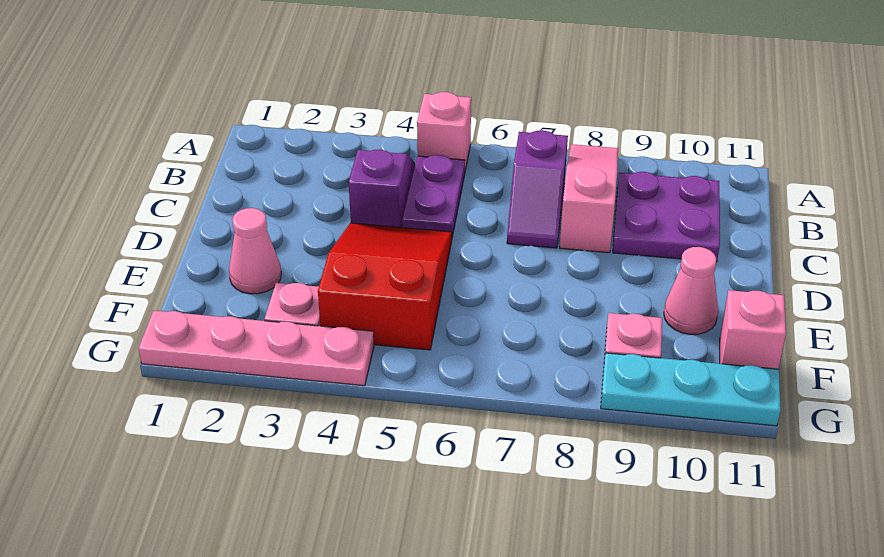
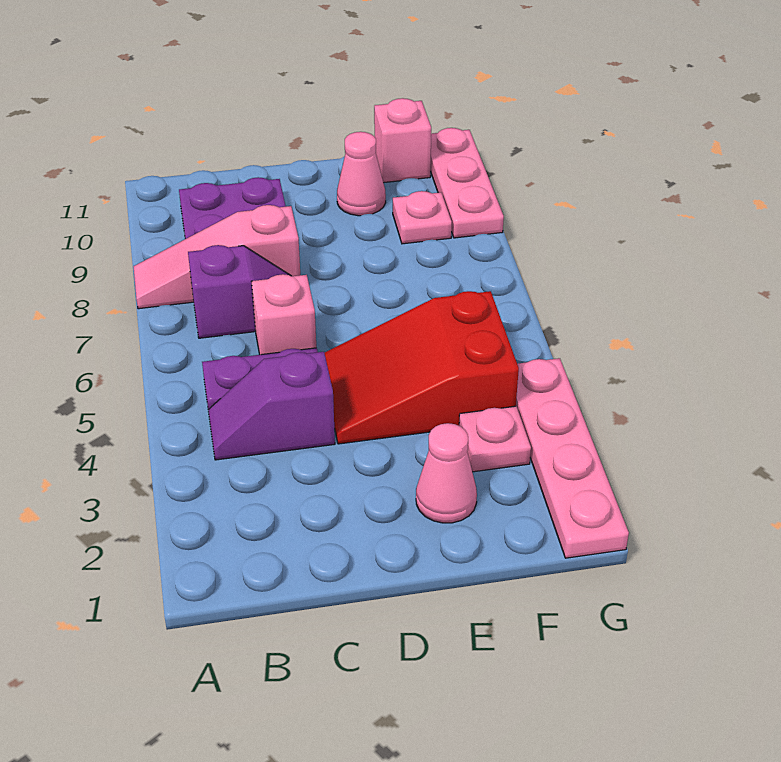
pink 1x1 brick [417,92,471,170] -> pink 1x1 brick moved to [251,274,316,355]
cyan 1x3 plate [601,353,781,426] -> pink 1x3 plate [430,128,504,238]

